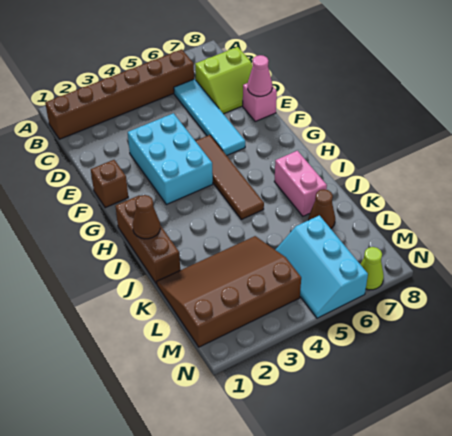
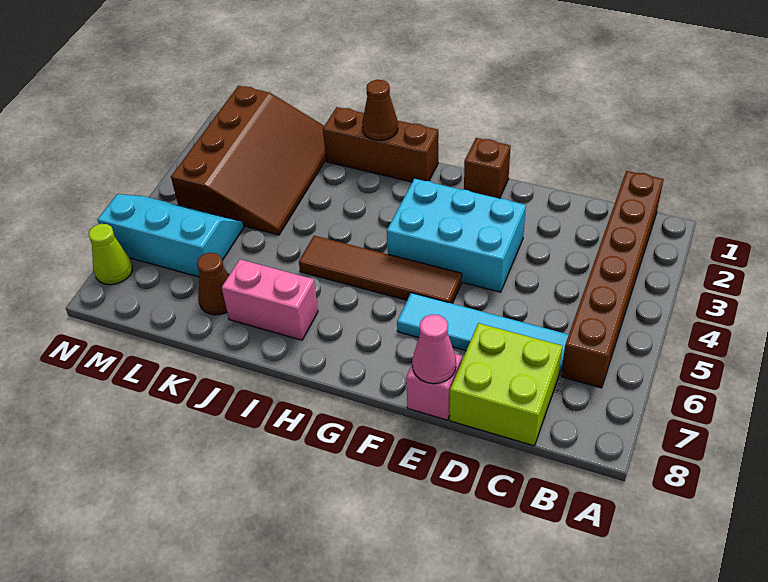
lime 2x2 slope [195,47,253,114] -> lime 2x2 brick [450,323,562,446]

